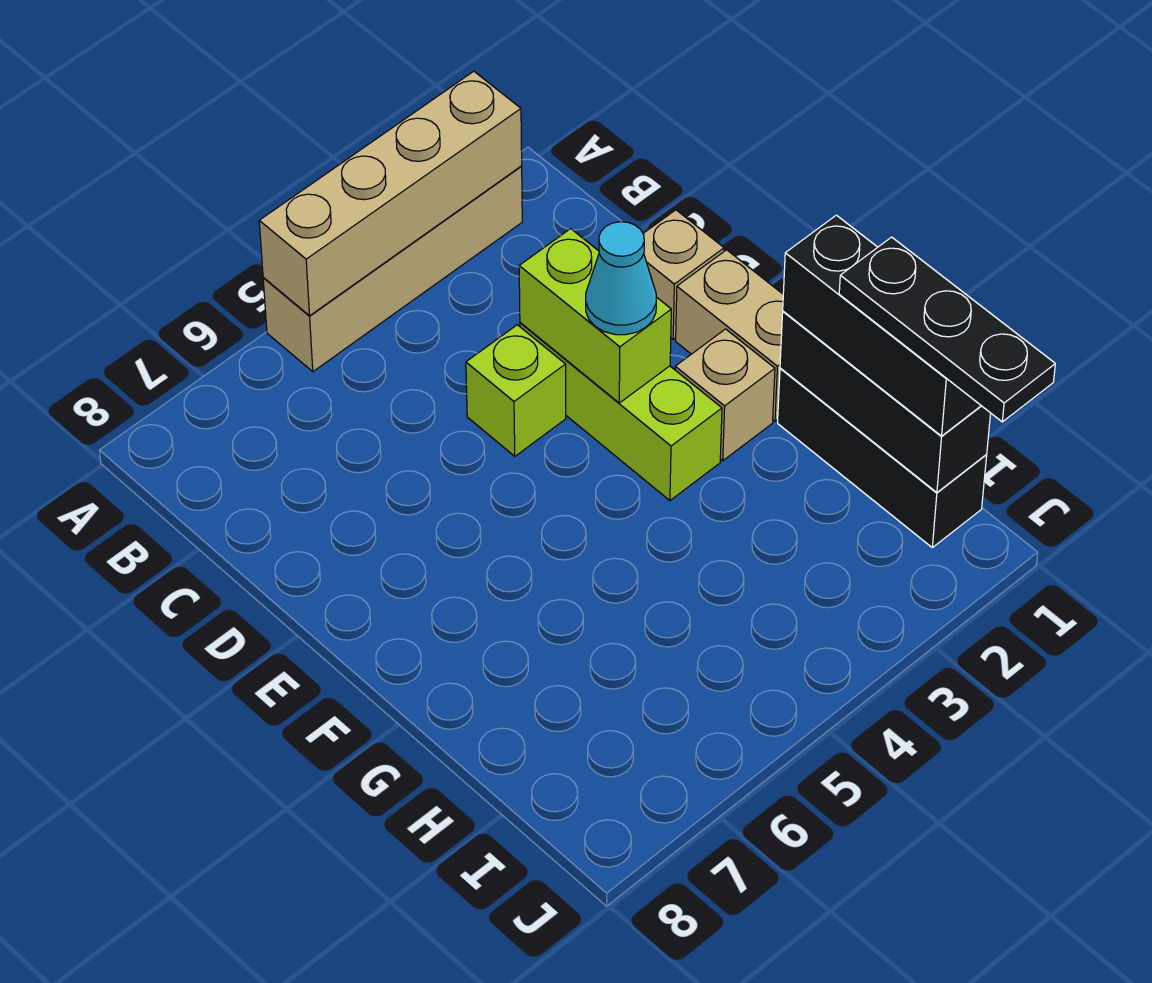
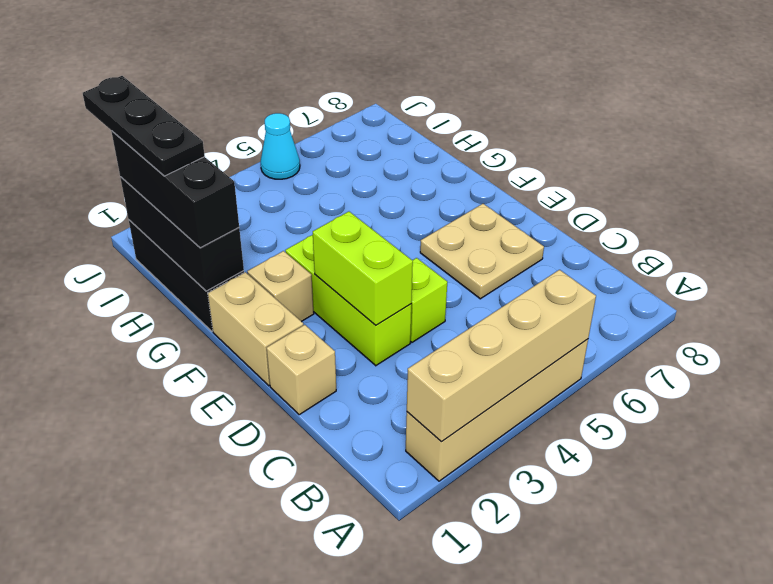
none -> tan 2x2 plate [420,204,544,299]
cyan 1x1 cone [586,222,656,335] -> cyan 1x1 cone moved to [260,113,300,179]

